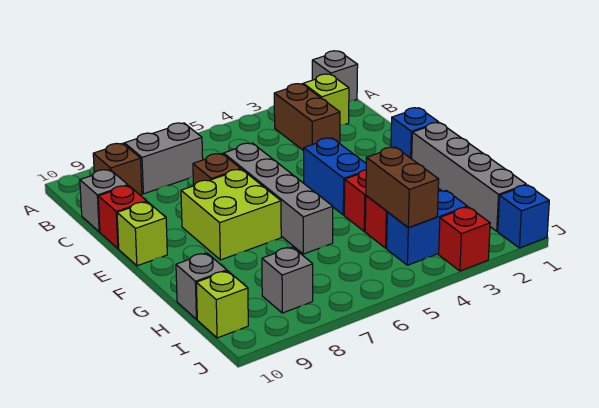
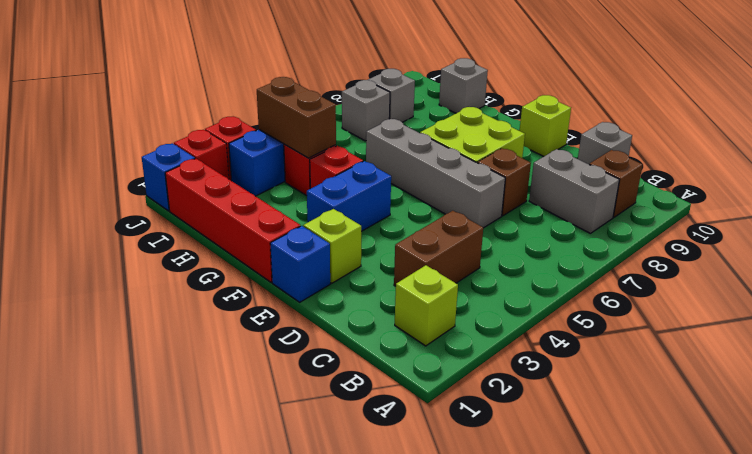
grey 1x1 brick [312,51,358,101] -> grey 1x1 brick moved to [342,80,390,141]
brown 1x2 brick [274,84,340,151] -> brown 1x2 brick turned to [394,211,483,286]
grey 1x2 brick [124,123,203,194] -> grey 1x2 brick turned to [529,149,619,233]
red 1x1 brick [98,186,147,249] -> red 1x1 brick moved to [174,130,229,179]
blue 1x2 brick [304,138,366,215] -> blue 1x2 brick turned to [307,161,391,231]
grey 1x4 brick [412,123,526,231] -> red 1x4 brick [165,159,300,282]
lime 1x1 brick [196,271,248,338] -> lime 1x1 brick moved to [303,209,361,283]

